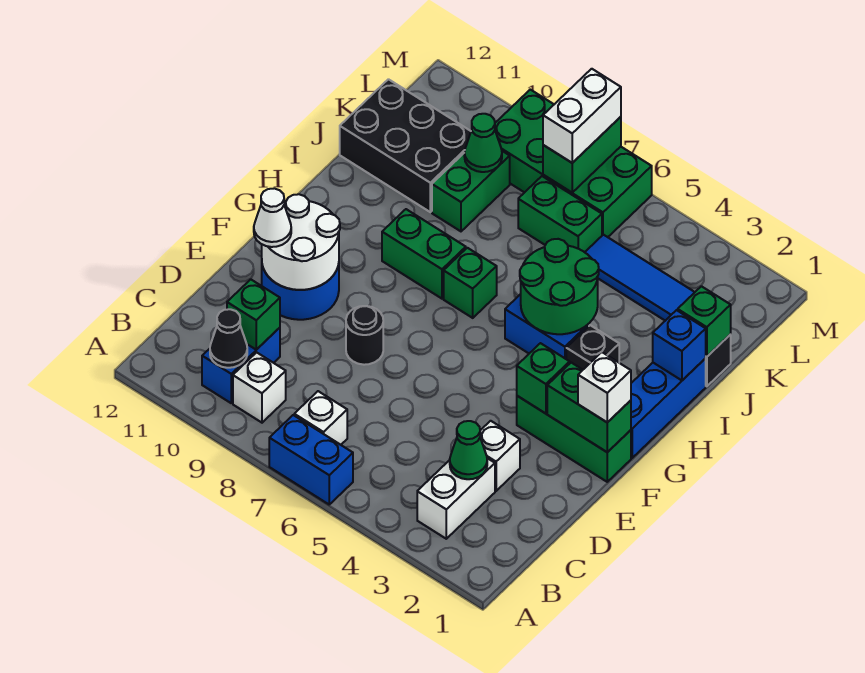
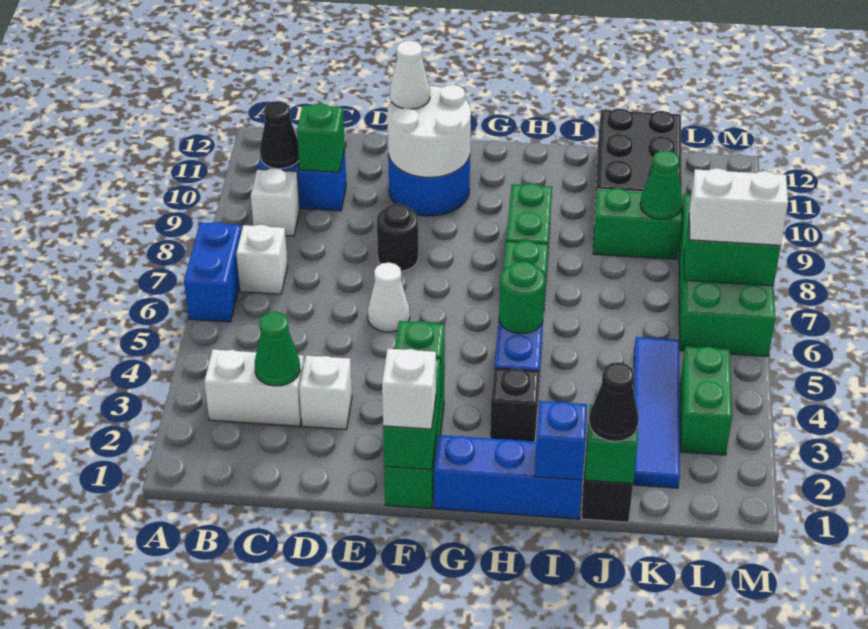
none -> white 1x1 cone [368,263,410,332]
green 2x2 round brick [520,239,599,334] -> green 1x1 round brick [499,261,545,334]
none -> black 1x1 cone [589,362,639,441]
green 1x2 brick [518,176,602,252] -> green 1x2 brick moved to [680,346,732,455]

